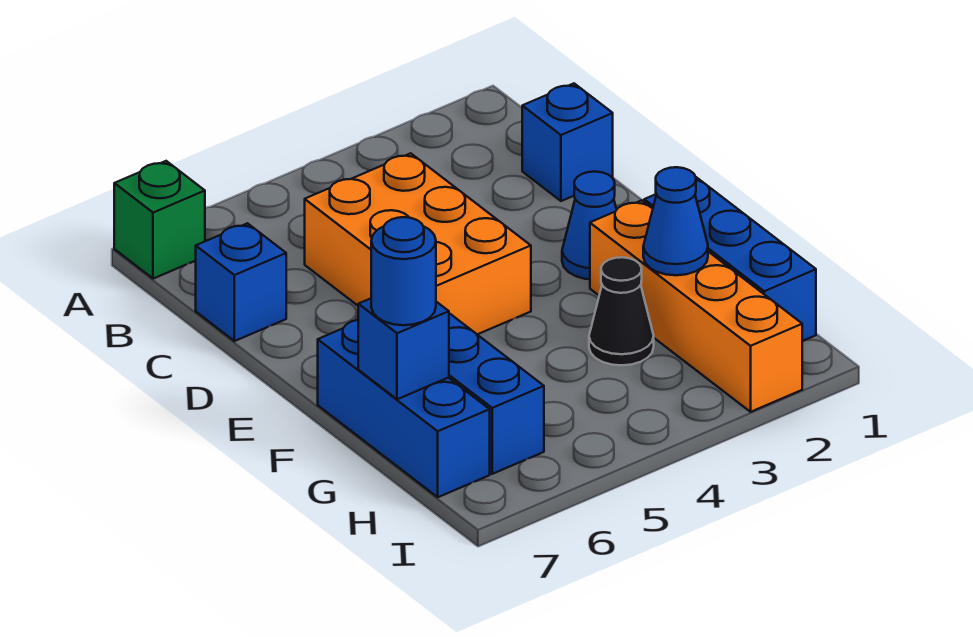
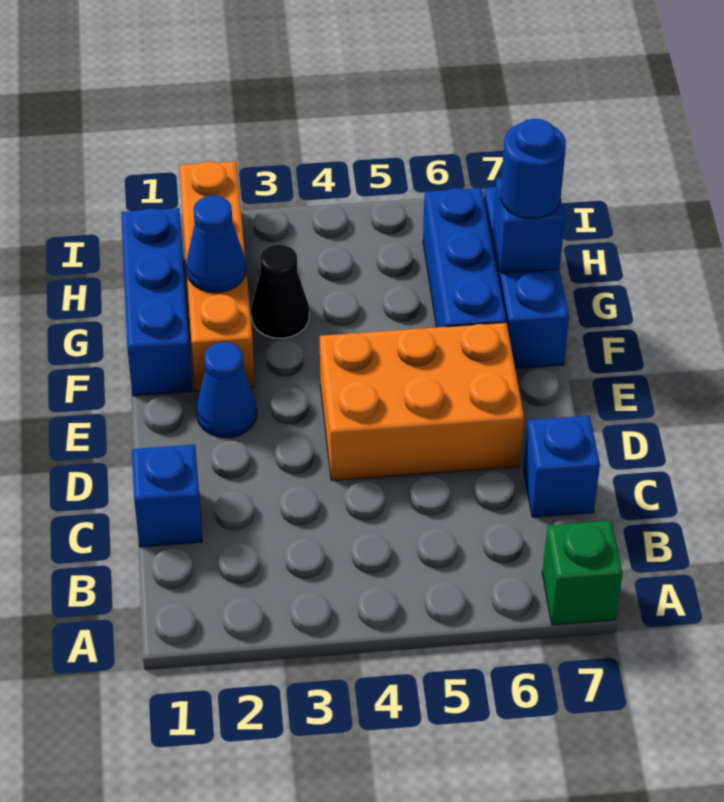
orange 2x3 brick [305,153,531,335] -> orange 2x3 brick turned to [320,323,524,481]

